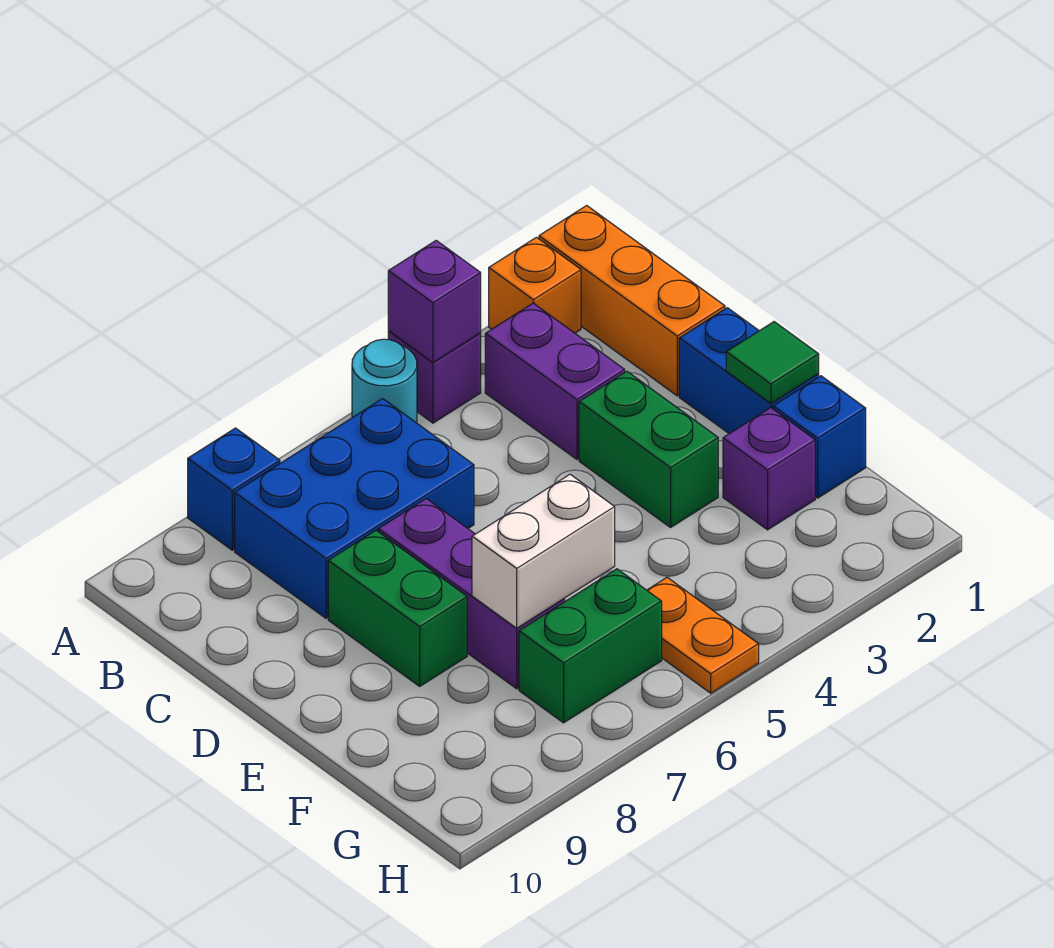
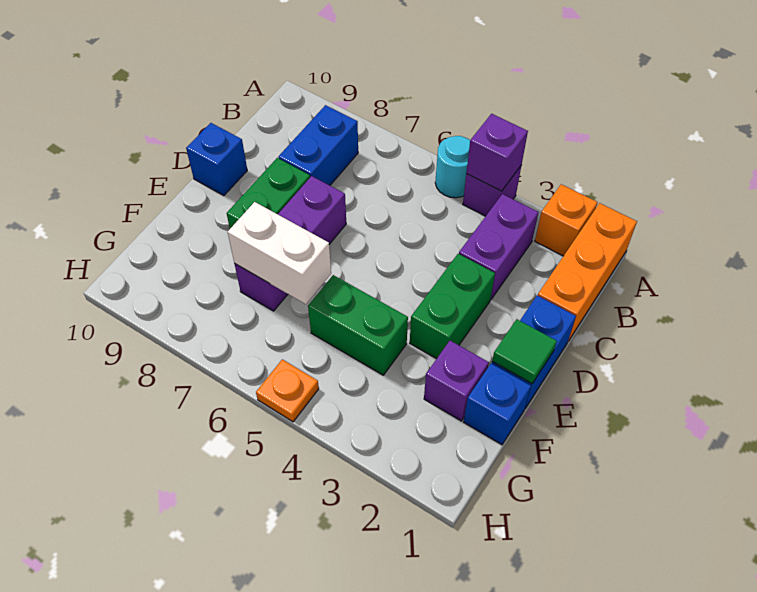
blue 1x1 brick [188,428,280,550] -> blue 1x1 brick moved to [186,123,247,196]
blue 2x3 brick [235,399,474,618] -> blue 1x2 brick [279,105,358,185]
orange 1x2 plate [647,578,759,693] -> orange 1x1 plate [256,359,319,422]
green 1x2 brick [519,569,662,723] -> green 1x2 brick moved to [308,275,408,375]

